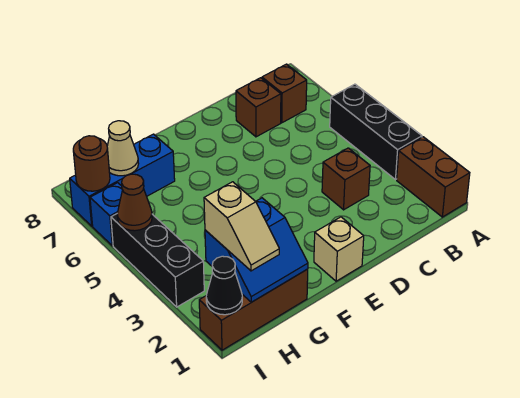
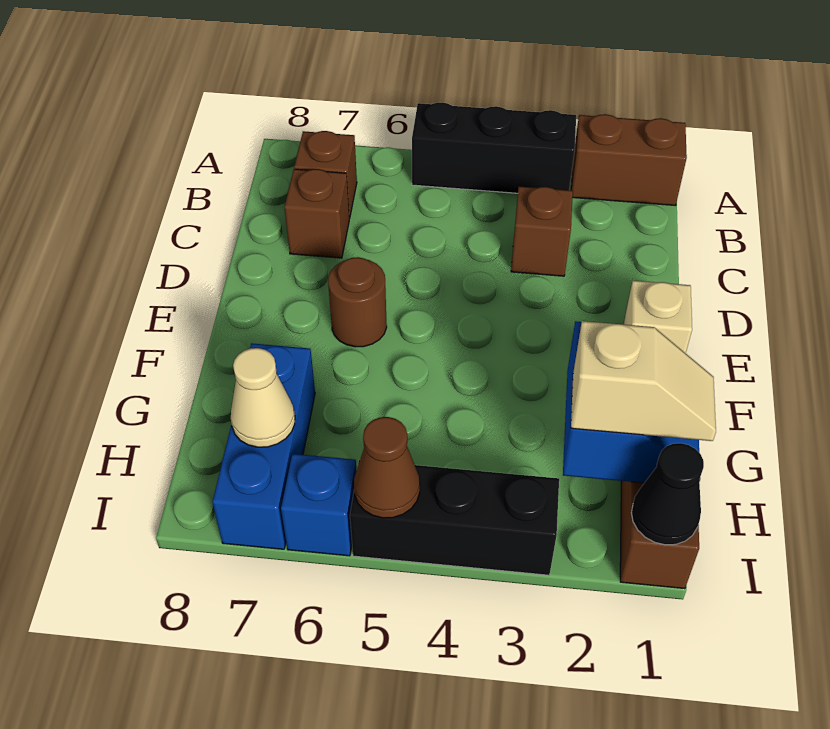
brown 1x1 round brick [73,136,110,191] -> brown 1x1 round brick moved to [328,257,387,347]

